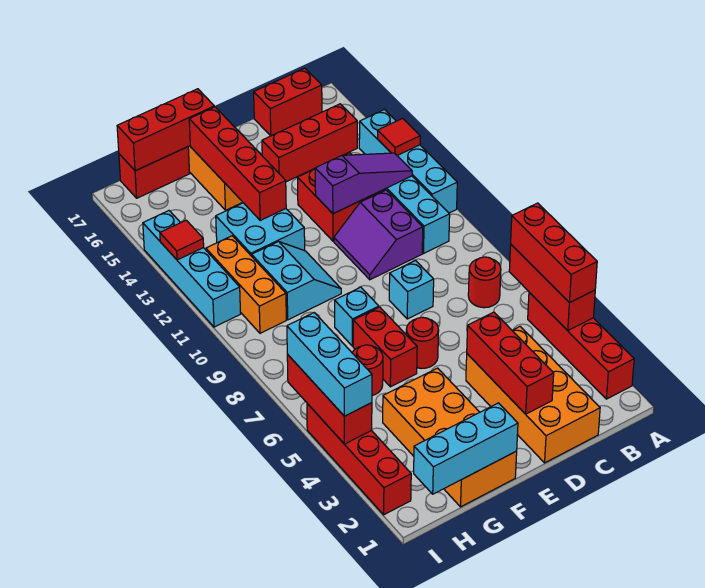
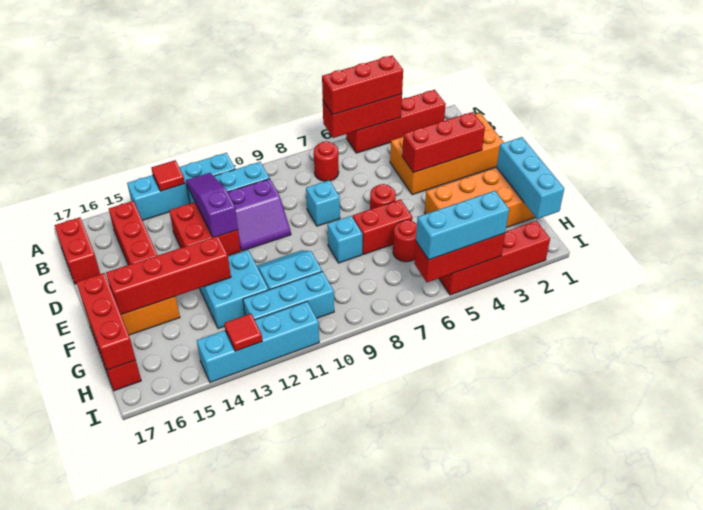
orange 1x3 brick [206,236,286,333] -> cyan 1x3 brick [243,271,334,320]

